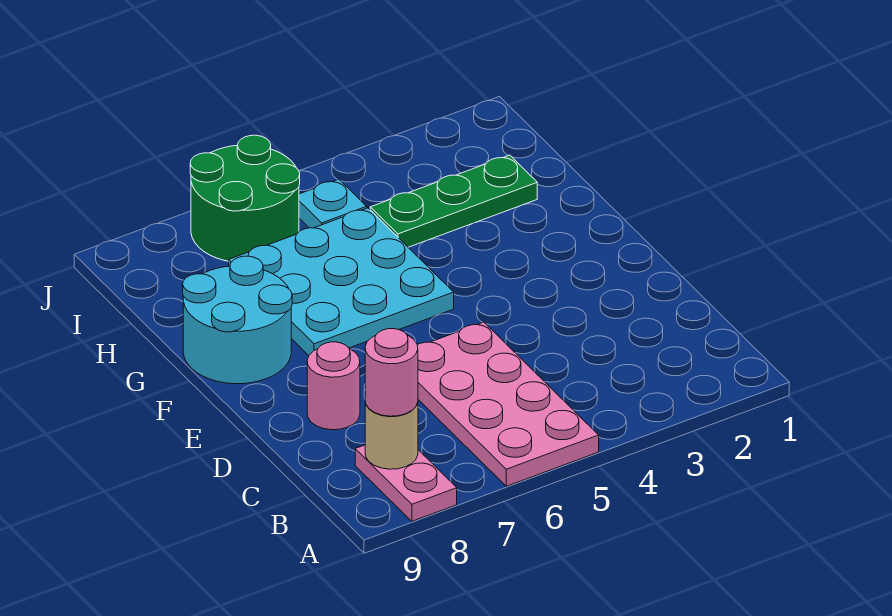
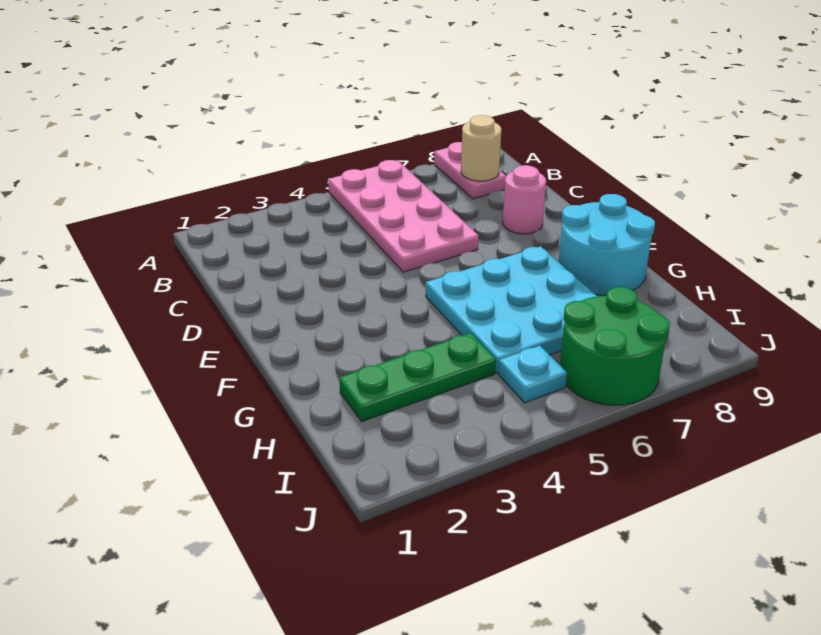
pink 1x1 round brick [365,329,418,416] -> none

